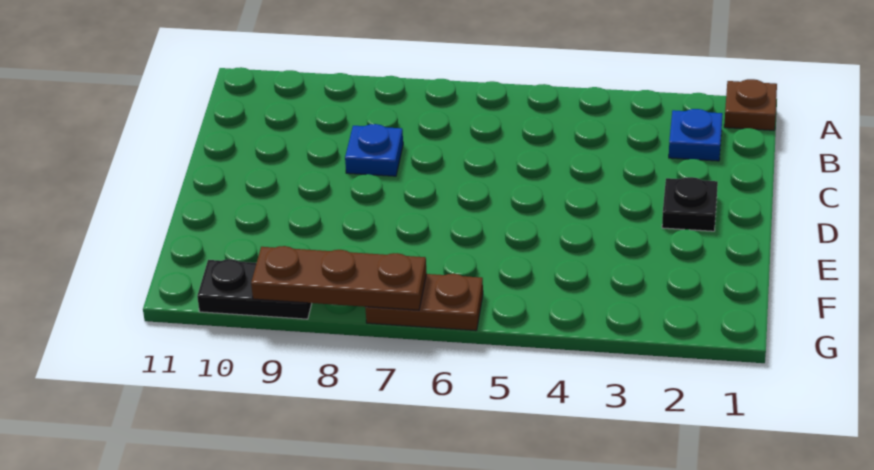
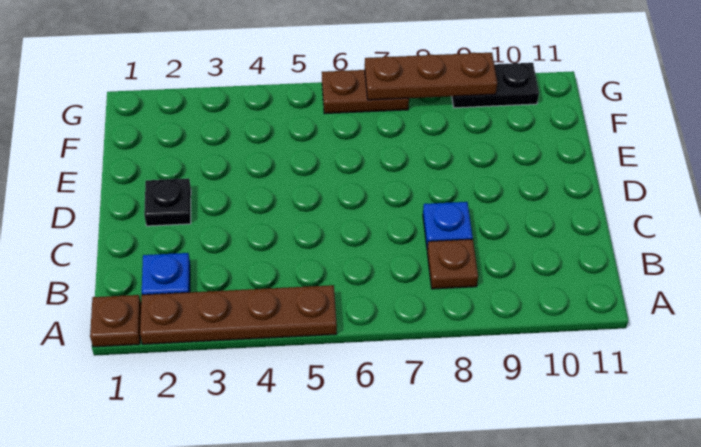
none -> brown 1x4 plate [140,285,337,344]
none -> brown 1x1 plate [427,239,478,289]

